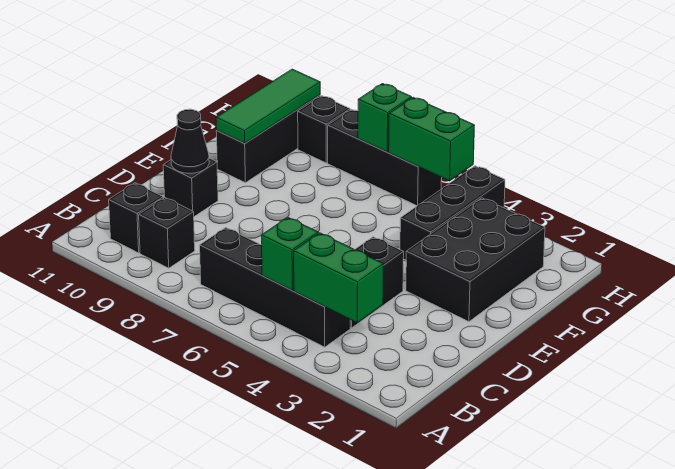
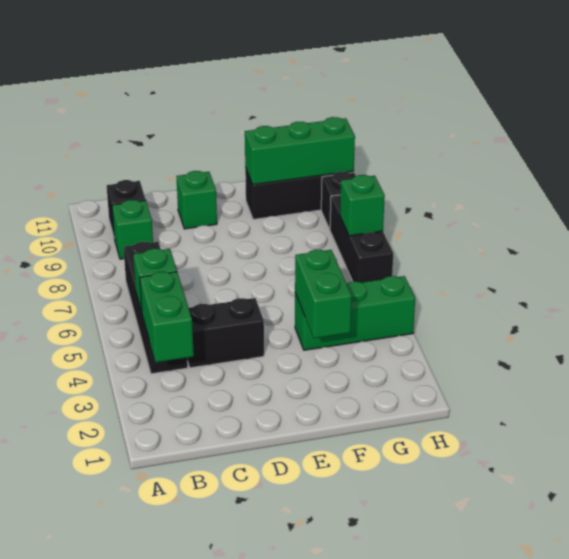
black 1x1 brick [139,197,195,268] -> green 1x1 brick [112,200,153,259]
black 1x1 brick [163,158,218,216] -> green 1x1 brick [176,171,217,229]
black 1x1 cone [171,109,209,173] -> none
black 2x3 brick [406,198,545,322] -> none
black 1x3 brick [400,166,505,260] -> green 1x3 brick [295,276,415,350]
green 1x3 tile [216,69,320,143] -> green 1x3 brick [245,117,355,185]
green 1x2 brick [389,97,474,181] -> green 1x2 brick moved to [295,250,352,338]

